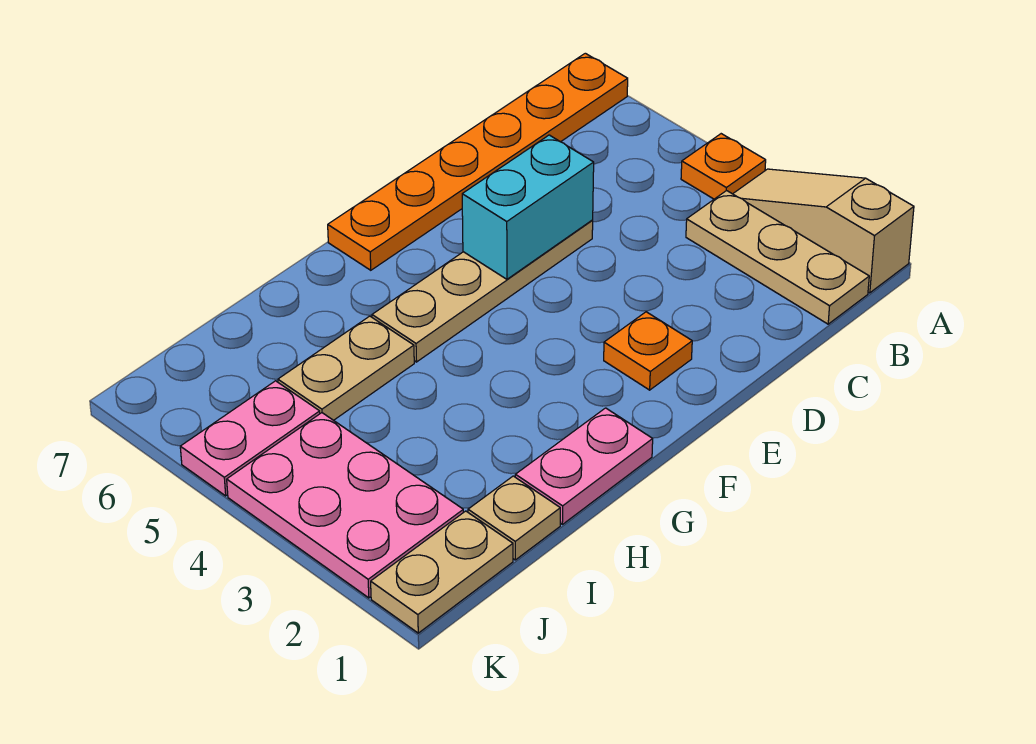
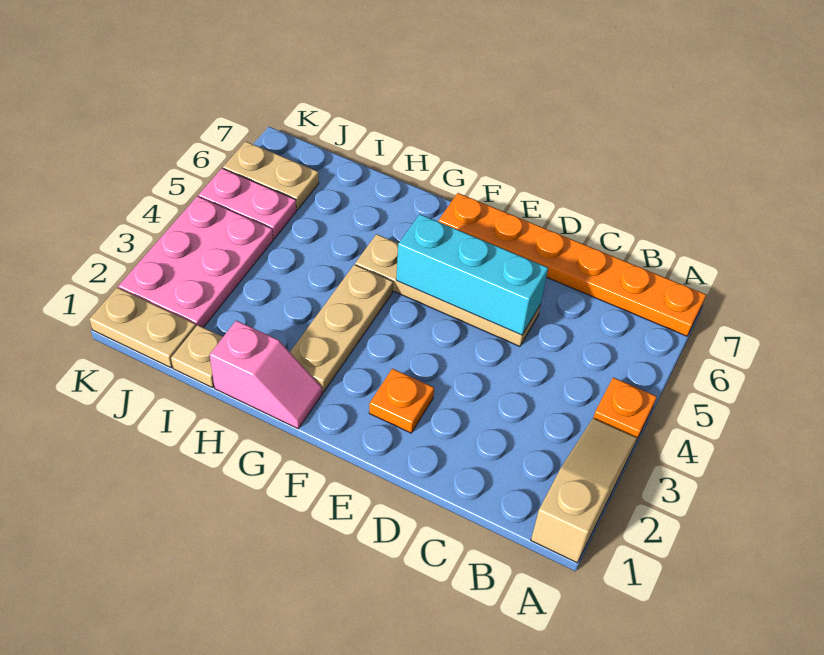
tan 1x3 plate [686,191,869,324] -> tan 1x3 plate moved to [290,265,393,392]
cyan 1x2 brick [462,135,594,279] -> cyan 1x3 brick [396,214,548,335]
pink 1x2 plate [515,408,653,524] -> pink 1x2 slope [210,321,323,429]
tan 1x2 plate [278,316,414,420] -> tan 1x2 plate moved to [223,141,319,210]

